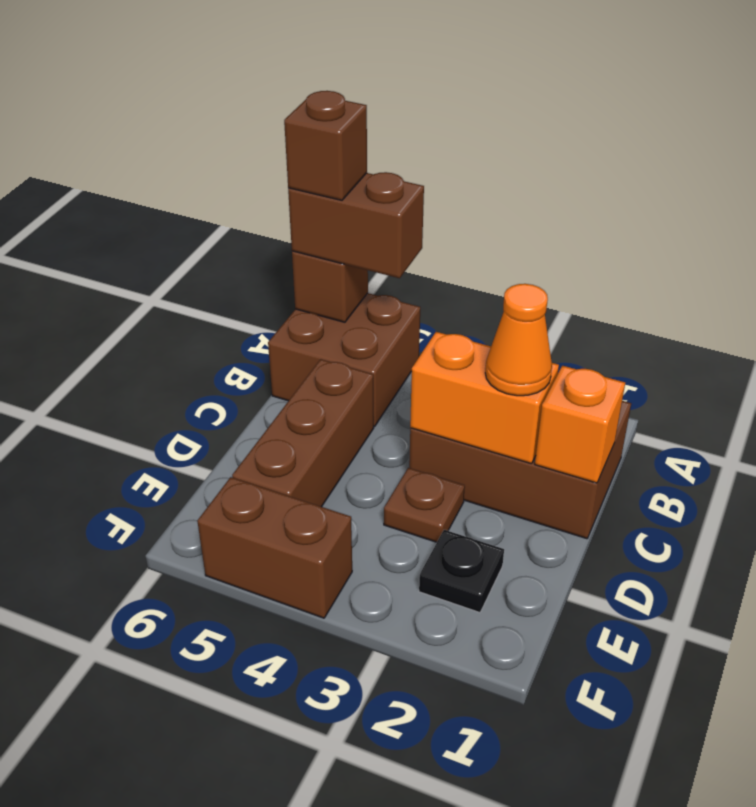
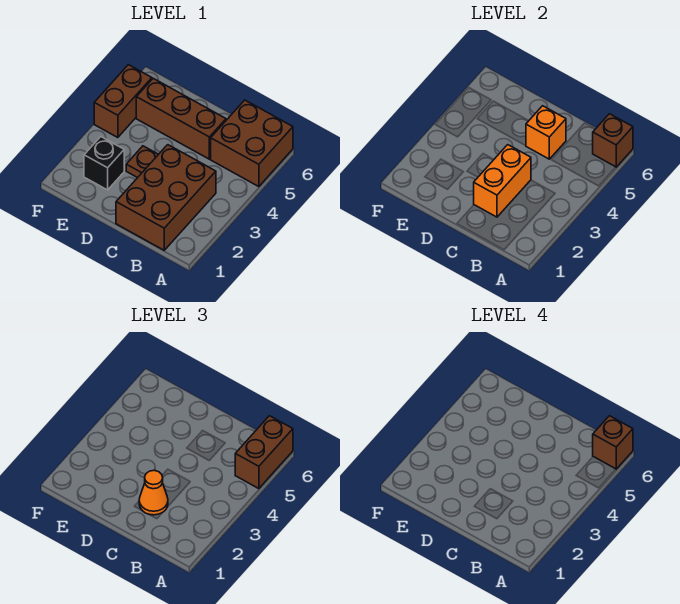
orange 1x1 brick [535,366,625,483] -> orange 1x1 brick moved to [526,106,566,159]
black 1x1 plate [419,530,504,613] -> black 1x1 brick [84,137,124,190]

